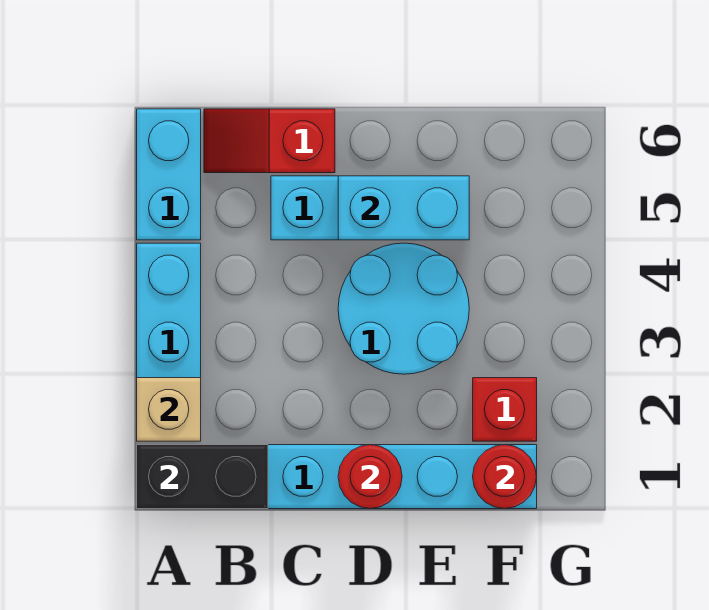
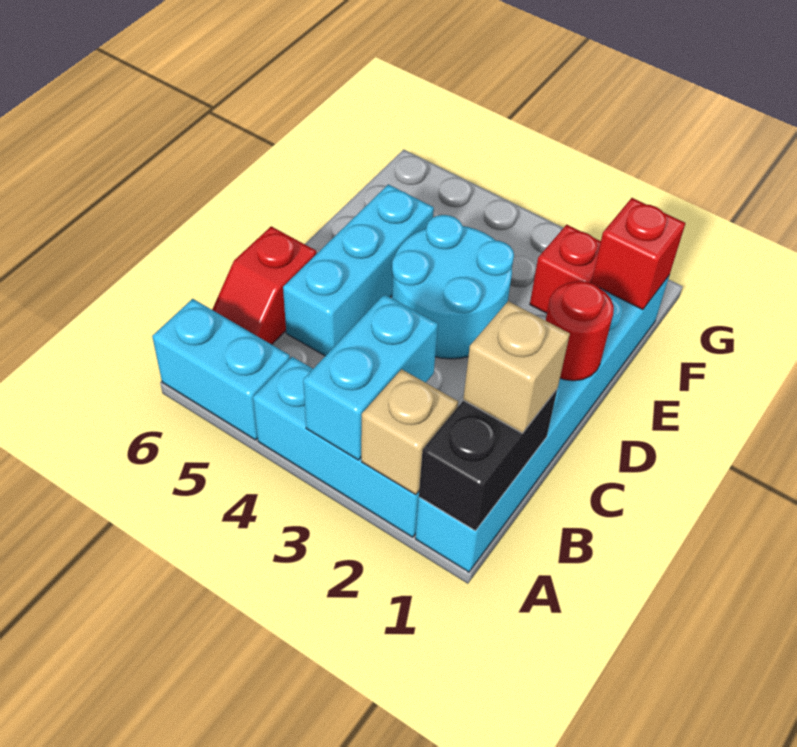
none -> tan 1x1 brick [463,301,570,433]
cyan 1x2 brick [338,176,469,240] -> cyan 1x2 brick moved to [303,294,438,460]
red 1x1 round brick [473,445,537,509] -> red 1x1 brick [591,198,685,310]

